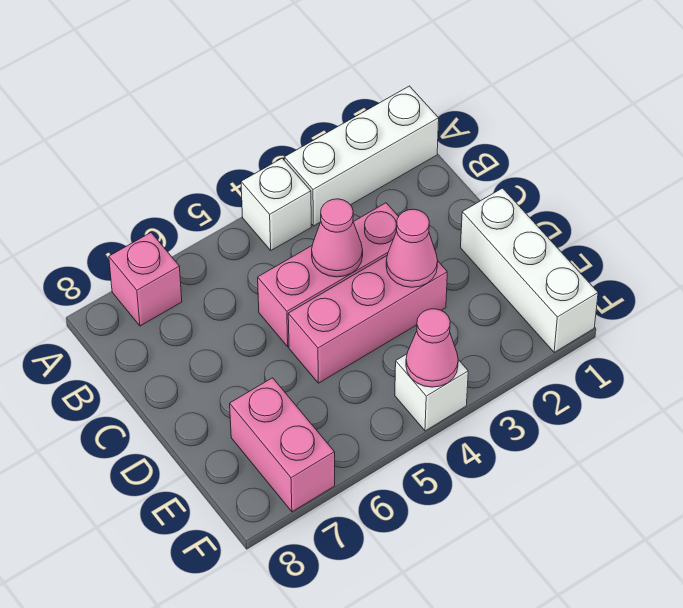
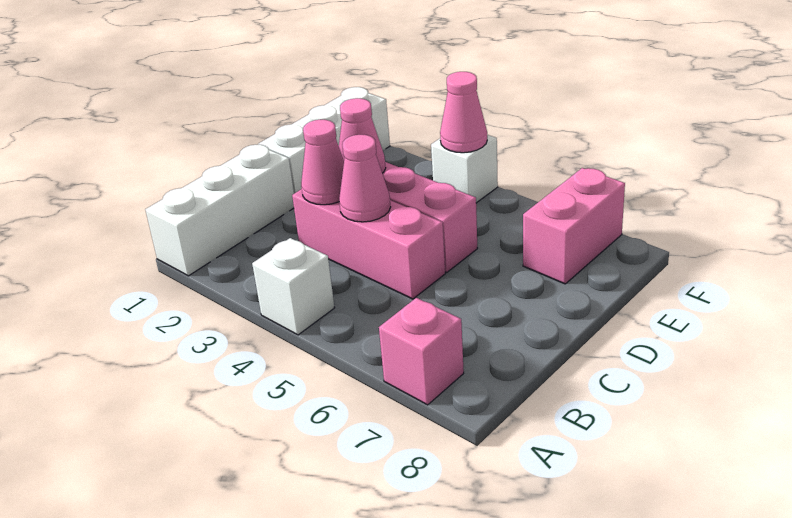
white 1x3 brick [284,86,439,226] -> white 1x3 brick turned to [145,145,294,276]
none -> pink 1x1 cone [301,120,344,205]

